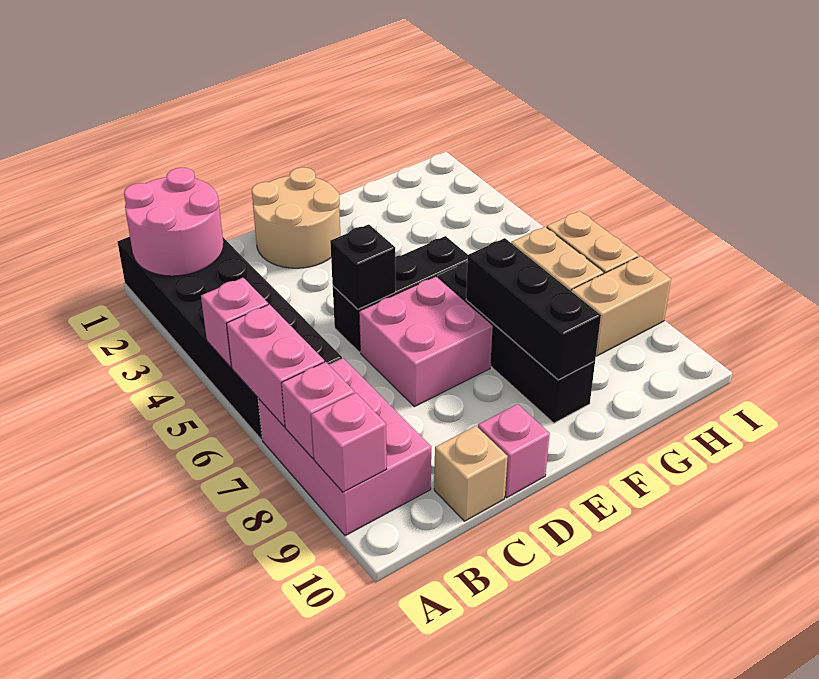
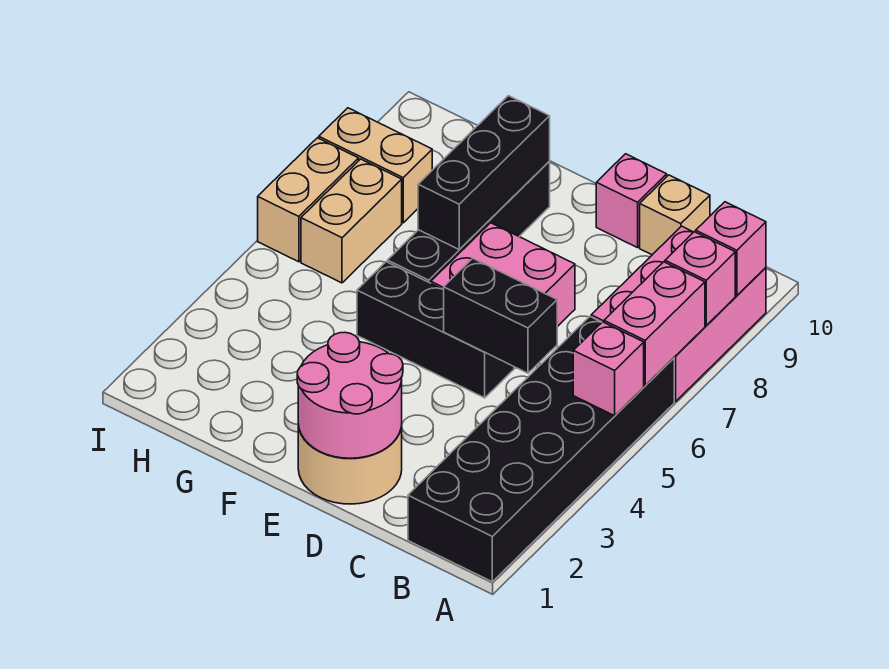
pink 2x2 round brick [124,168,223,276] -> pink 2x2 round brick moved to [297,332,403,458]
black 1x1 brick [330,224,396,309] -> black 1x2 brick [444,258,557,373]

